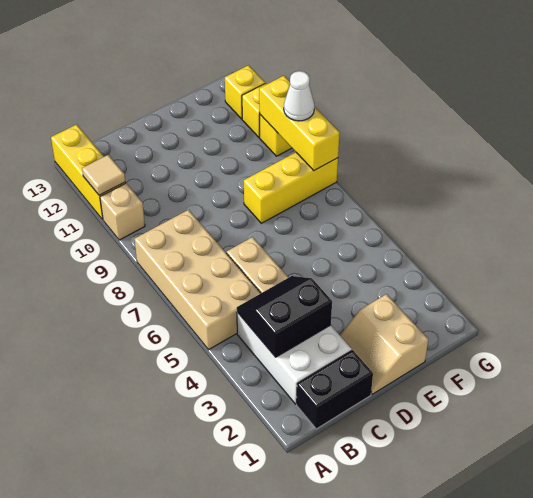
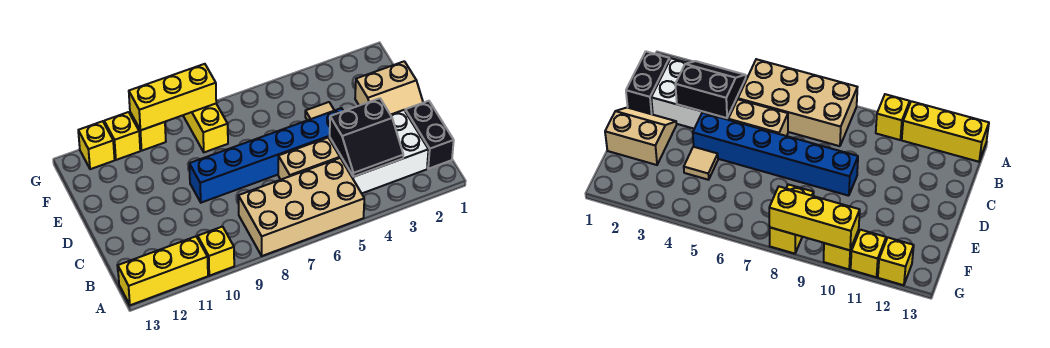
tan 1x1 brick [100,183,145,240] -> yellow 1x1 brick [198,227,234,276]
tan 1x1 tile [82,155,125,195] -> tan 1x1 tile moved to [305,102,334,120]
black 2x2 slope [237,276,332,357] -> black 2x2 slope turned to [330,98,403,177]
none -> blue 1x6 brick [189,108,343,203]
yellow 1x3 brick [244,152,338,223] -> yellow 1x2 brick [183,104,228,152]
white 1x1 cone [284,71,314,121] -> none

